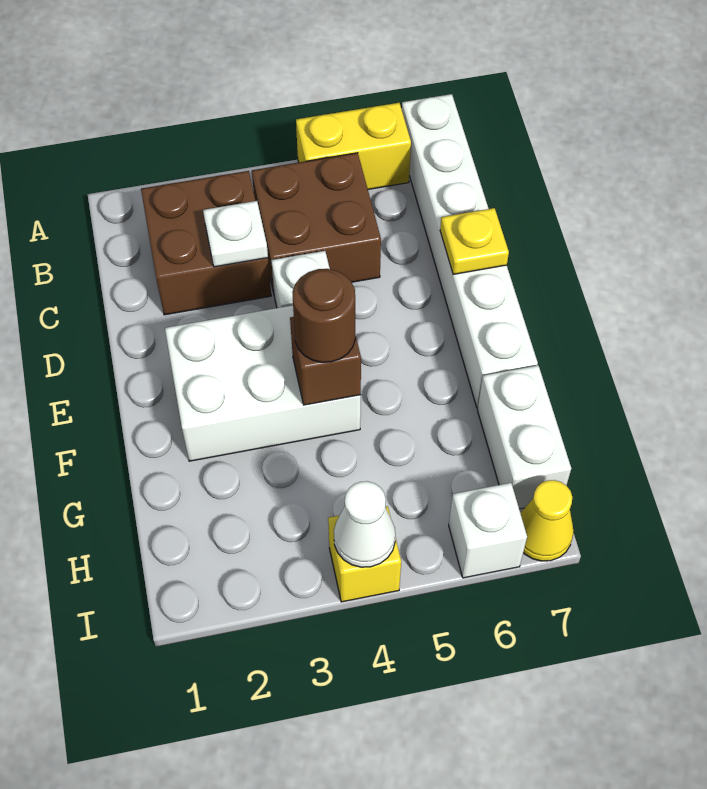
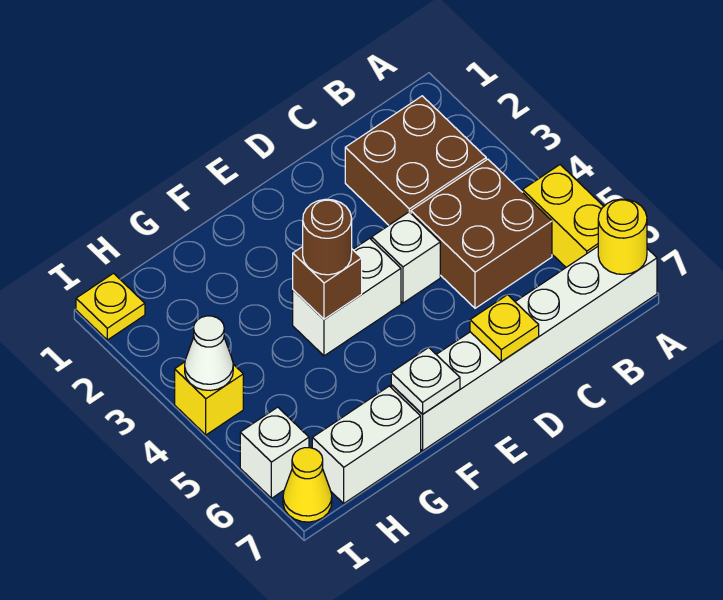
none -> yellow 1x1 round brick [598,199,647,274]
white 1x1 plate [203,201,268,267] -> white 1x1 plate moved to [391,347,460,414]
white 2x3 brick [165,305,361,461] -> white 1x2 brick [293,238,401,356]
none -> yellow 1x1 plate [76,273,145,340]

